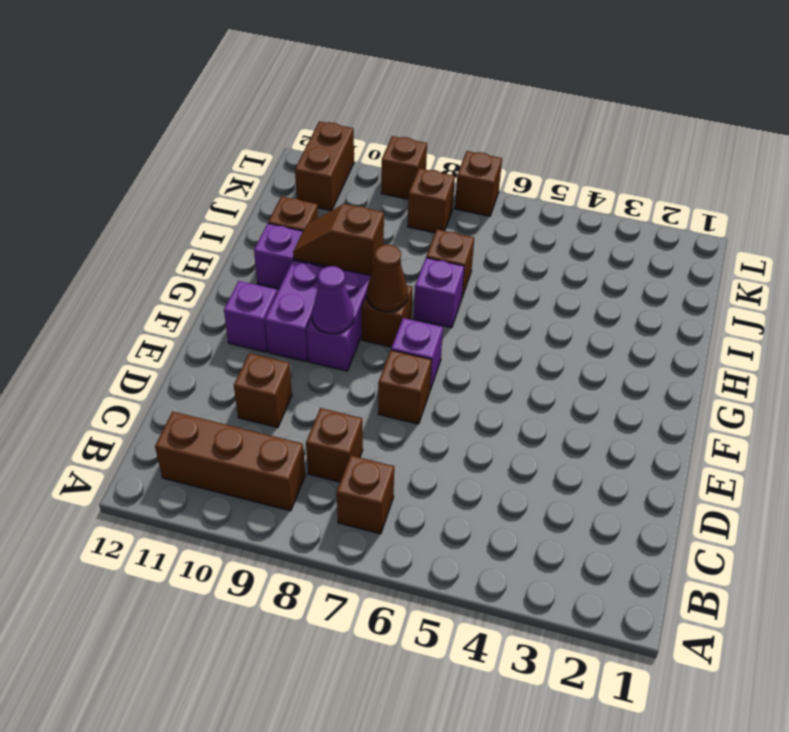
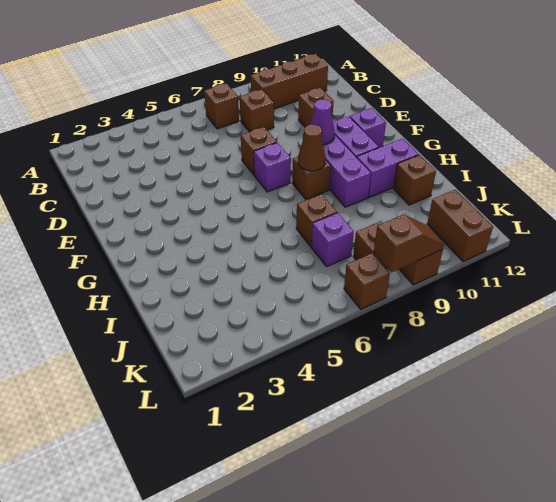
purple 1x1 brick [414,258,464,328] -> purple 1x1 brick moved to [312,213,354,267]
brown 1x2 slope [293,204,384,275] -> brown 1x2 slope moved to [374,214,444,272]

